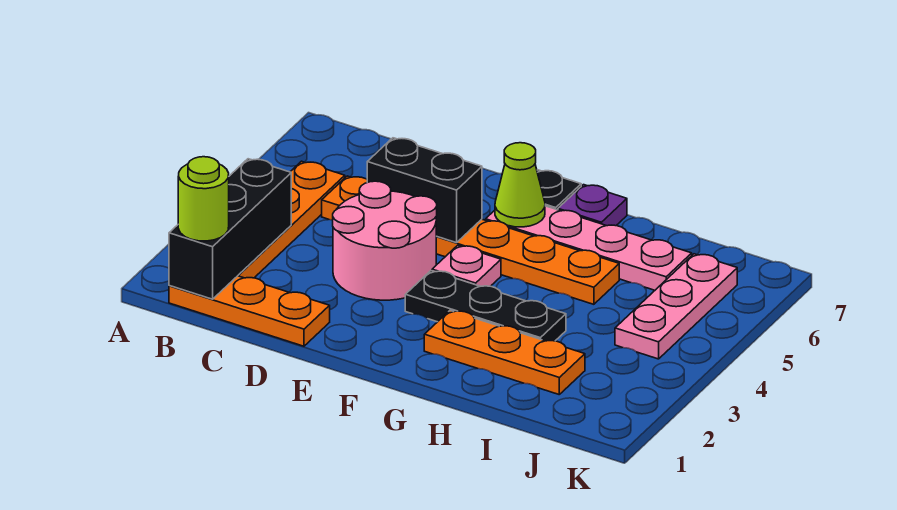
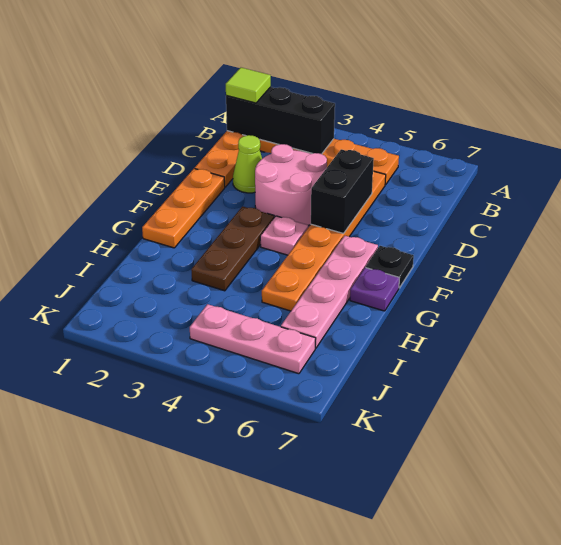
lime 1x1 round brick [178,157,229,241] -> lime 1x1 tile [226,68,271,103]
black 1x3 plate [405,271,566,341] -> brown 1x3 plate [191,206,274,291]
lime 1x1 cone [495,143,545,227] -> lime 1x1 cone moved to [233,135,262,193]
orange 1x3 plate [424,310,585,394] -> orange 1x3 plate moved to [142,168,225,248]

